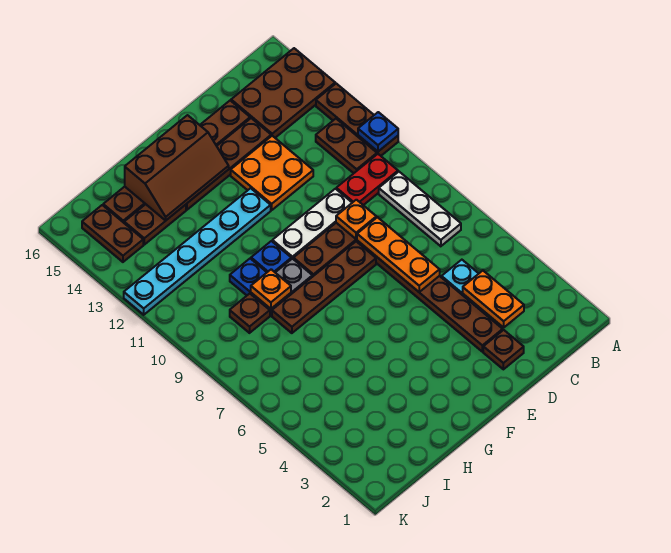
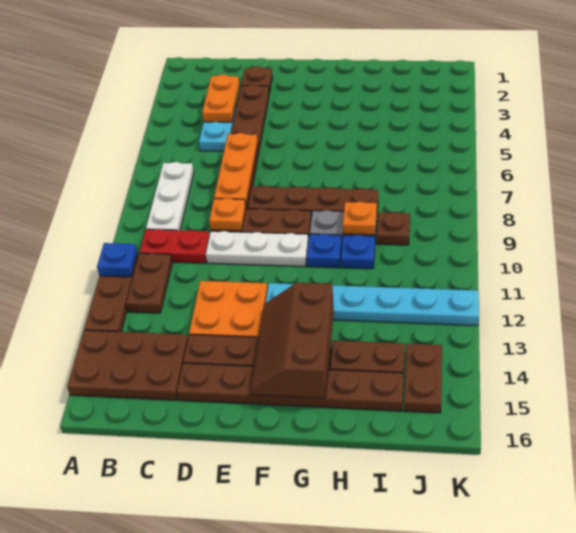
brown 2x3 slope [125,115,229,220] -> brown 2x3 slope turned to [251,283,334,398]

